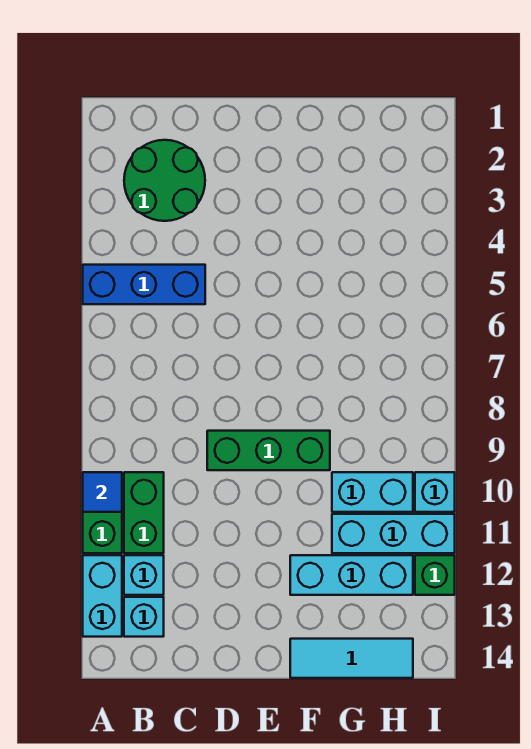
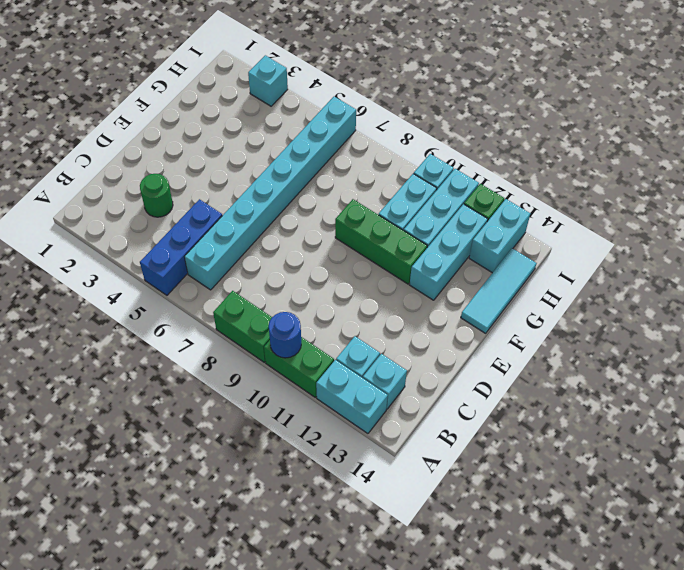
blue 1x1 tile [83,472,122,512] -> blue 1x1 round brick [269,312,301,358]
green 2x2 round brick [124,140,205,221] -> green 1x1 round brick [140,174,173,217]
none -> cyan 1x8 brick [185,97,356,290]
green 1x2 brick [124,472,164,553] -> green 1x2 brick moved to [213,291,272,362]
green 1x3 brick [207,431,330,470] -> green 1x3 brick turned to [335,199,427,284]
none -> cyan 1x2 brick [469,199,530,273]
none -> cyan 1x1 brick [248,55,288,106]

